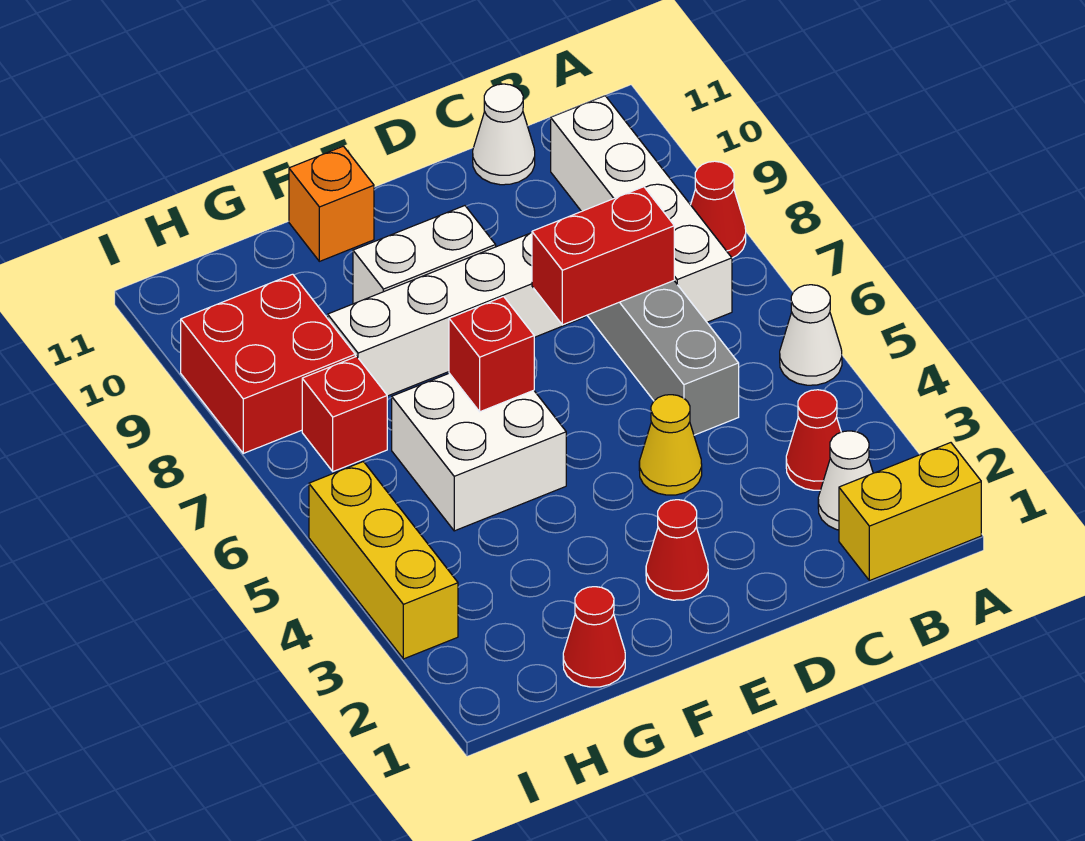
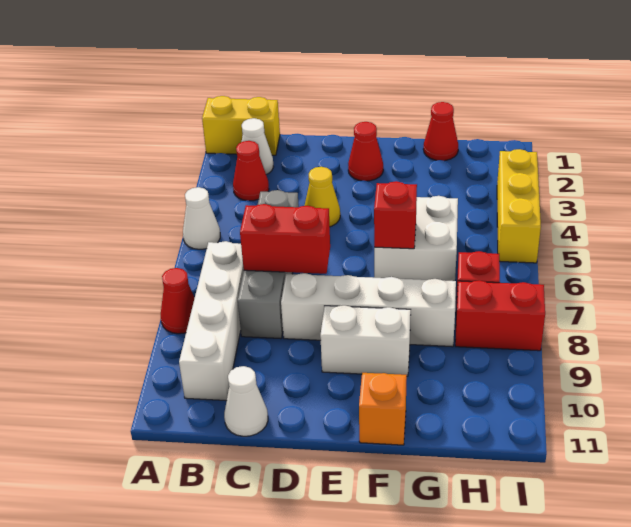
red 2x2 brick [181,274,355,453] -> red 1x2 brick [455,280,545,351]

